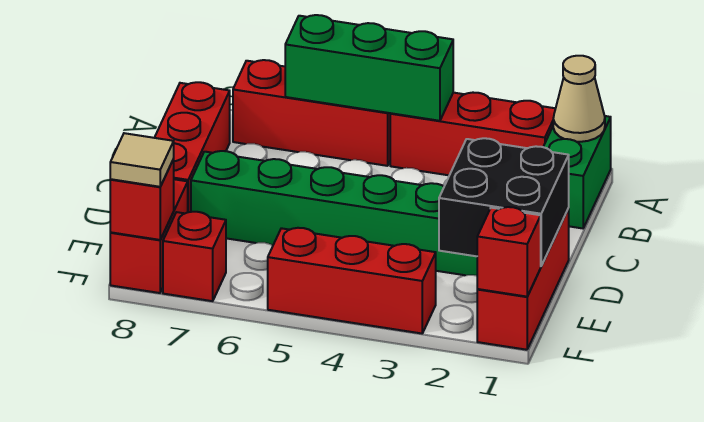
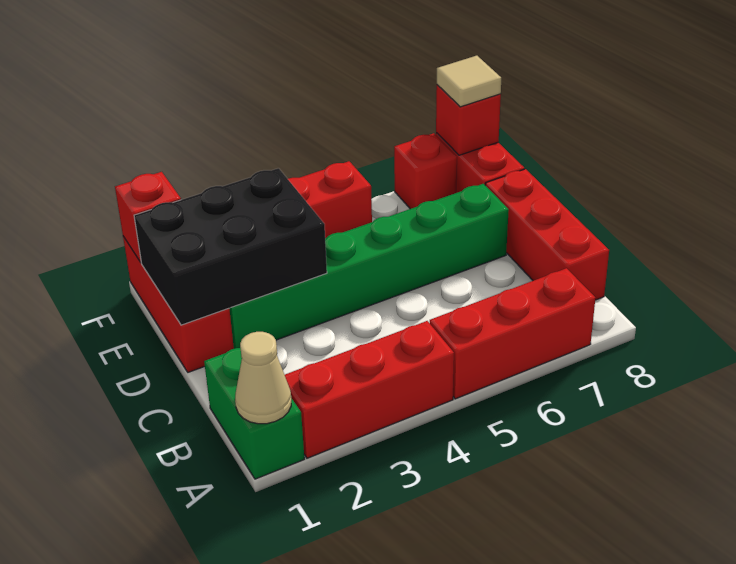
green 1x3 brick [285,15,453,121] -> none
black 2x2 brick [439,138,569,266] -> black 2x3 brick [134,168,327,325]

